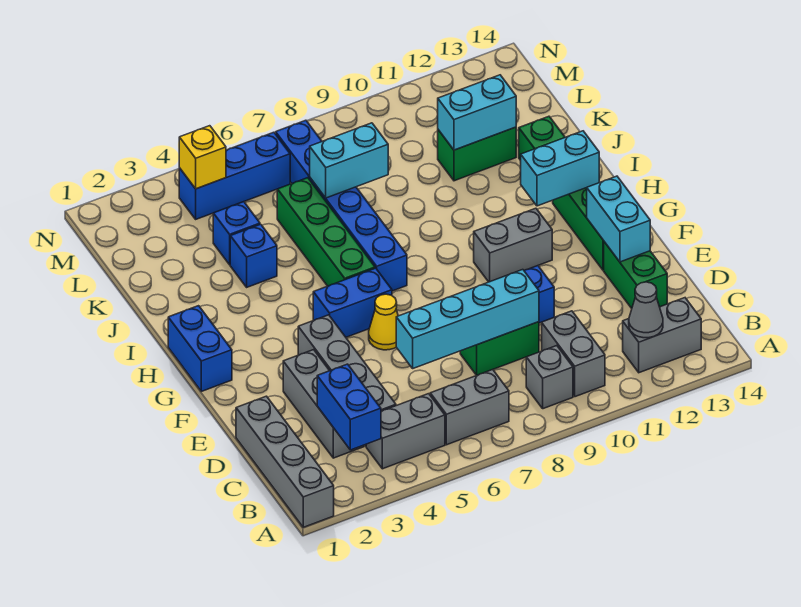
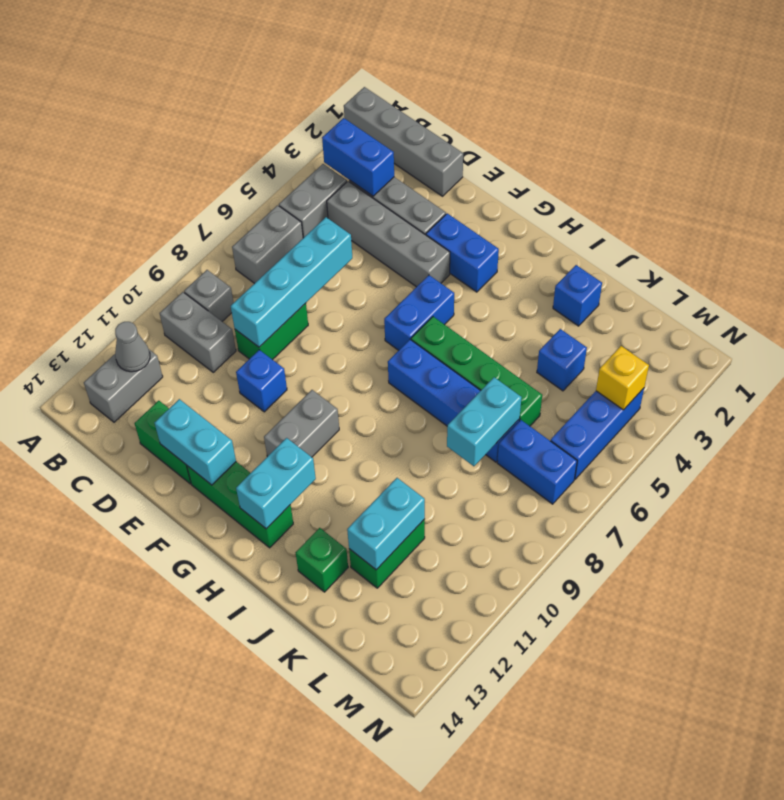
yellow 1x1 cone [369,294,398,350] -> none
blue 1x2 brick [168,306,232,391] -> blue 1x2 brick moved to [426,213,499,292]
blue 1x1 brick [230,224,277,287] -> blue 1x1 brick moved to [553,265,602,326]

